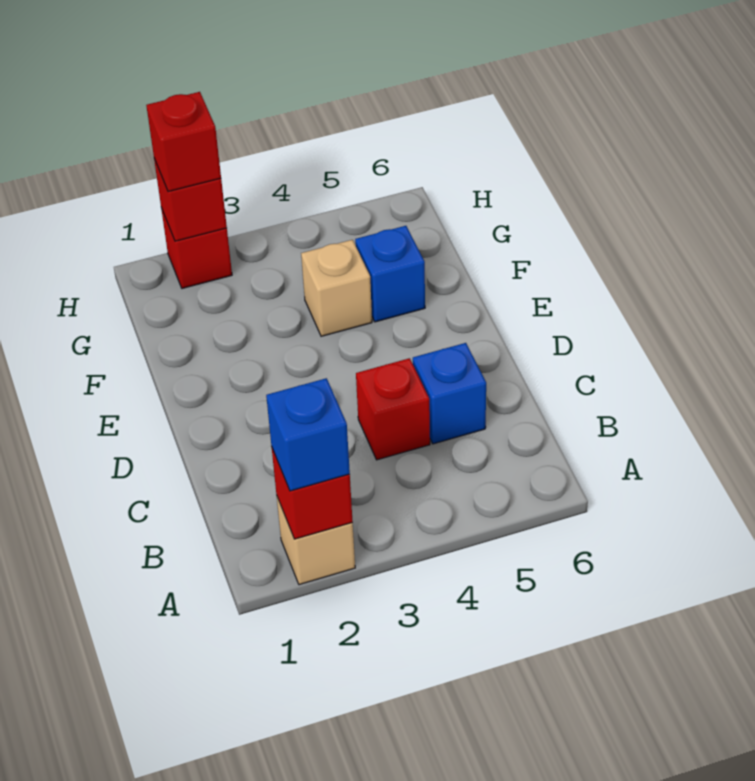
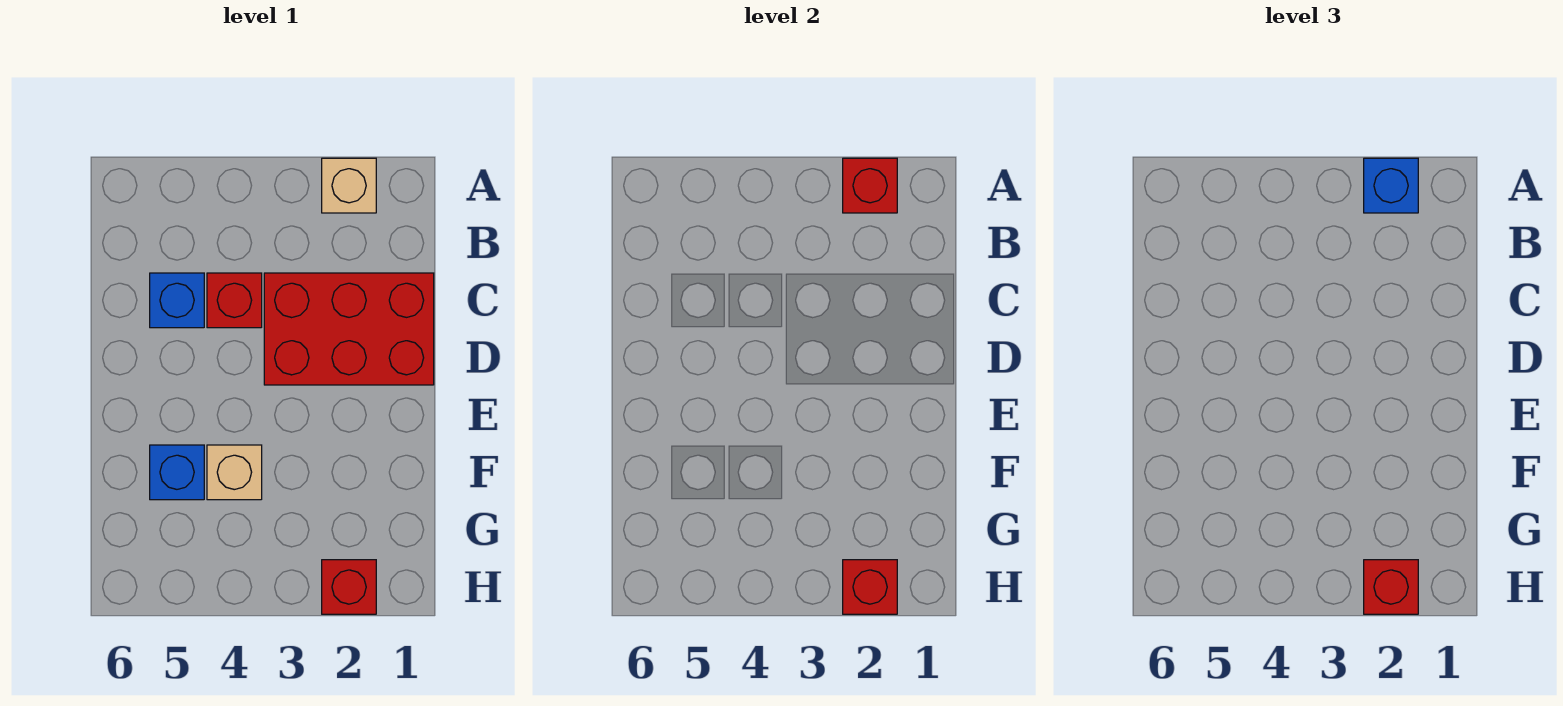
none -> red 2x3 brick [264,273,434,385]

